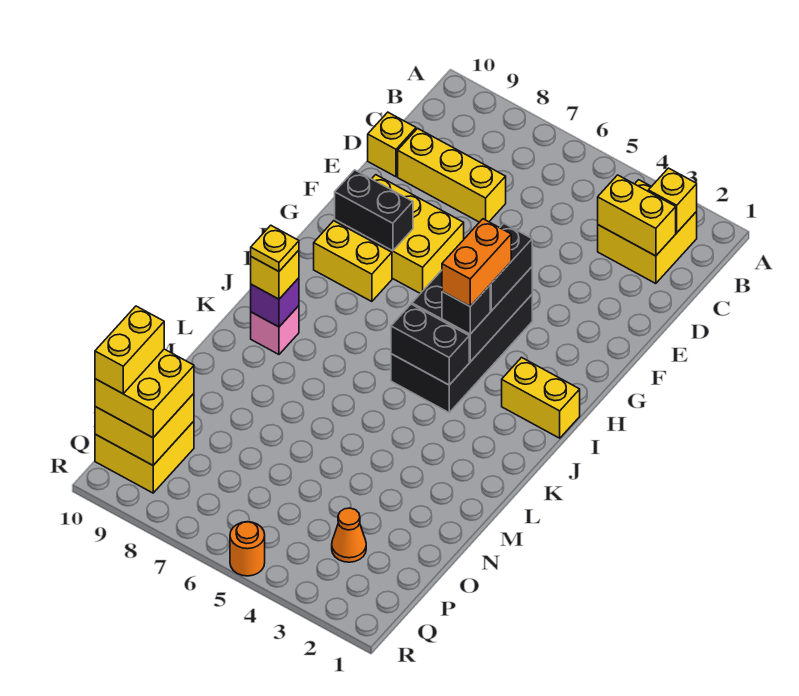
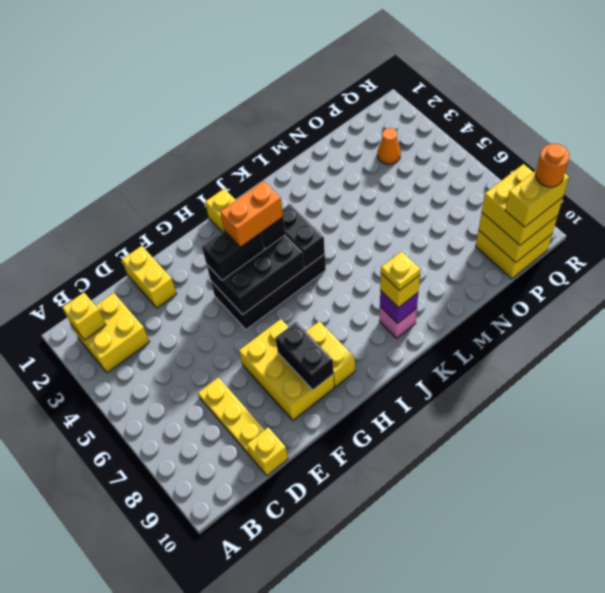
yellow 1x2 brick [598,175,676,256] -> yellow 1x2 brick moved to [122,246,177,308]
yellow 1x3 brick [398,128,506,222] -> yellow 1x3 plate [198,378,265,455]
orange 1x1 round brick [230,522,265,576] -> orange 1x1 round brick moved to [536,144,569,187]

